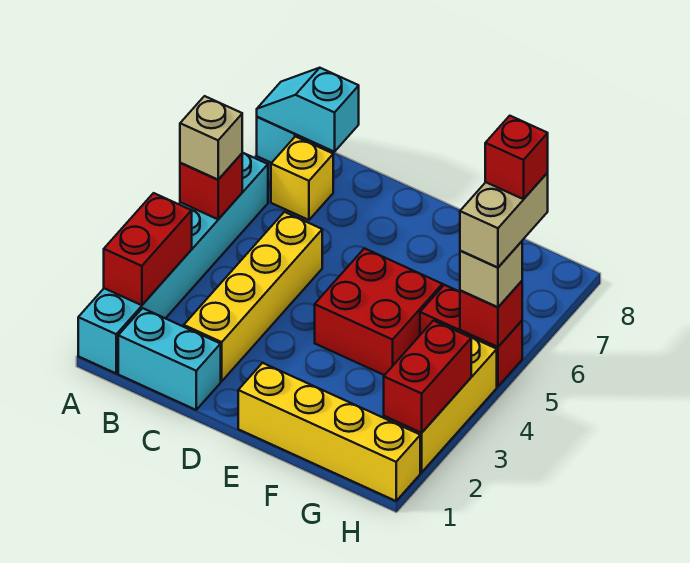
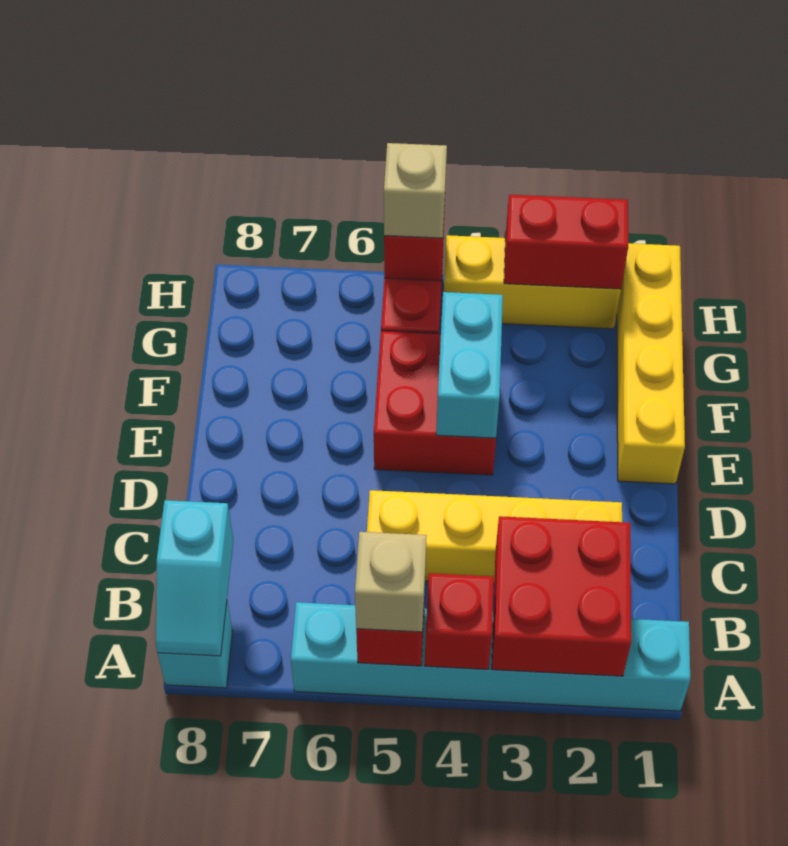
red 1x2 brick [104,193,192,305] -> red 2x2 brick [492,516,631,676]
cyan 1x2 brick [118,308,221,410] -> cyan 1x2 brick moved to [436,292,503,438]
yellow 1x1 brick [271,136,333,220] -> none
tan 1x2 brick [460,173,548,267] -> none
red 1x1 brick [485,116,548,199] -> red 1x1 brick moved to [425,573,494,669]

